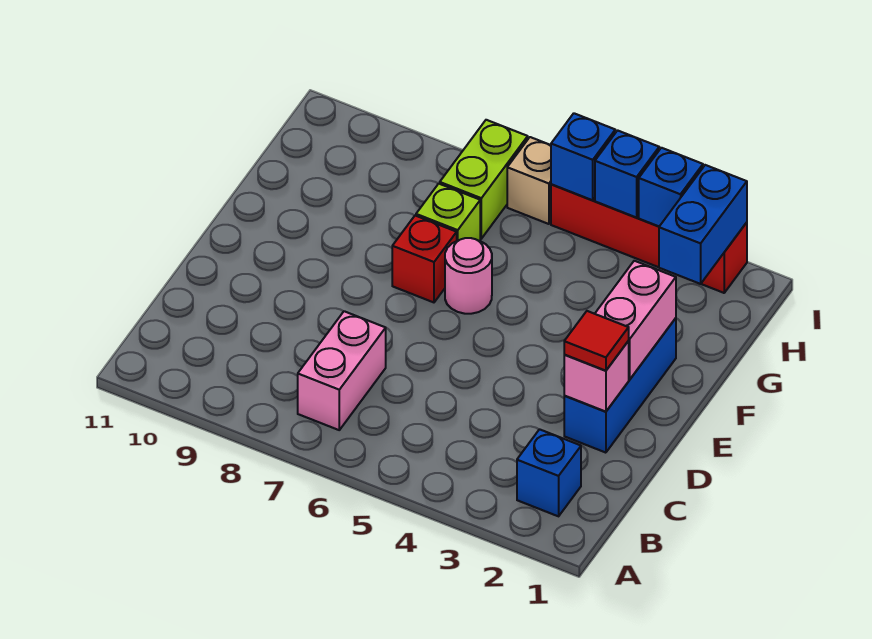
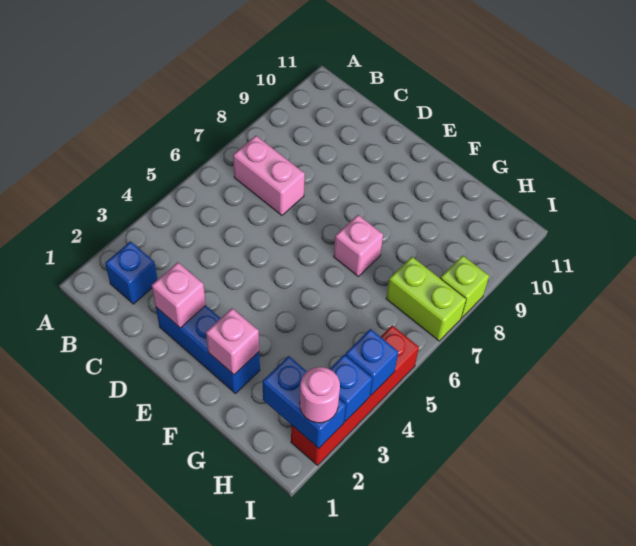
red 1x1 tile [564,311,629,371] -> none
pink 1x2 brick [595,261,676,380] -> pink 1x1 brick [206,308,259,375]
pink 1x1 round brick [445,238,492,314] -> pink 1x1 round brick moved to [300,367,340,423]
red 1x1 brick [392,216,457,302] -> pink 1x1 brick [334,215,383,276]
lime 1x1 brick [416,184,480,241] -> lime 1x1 brick moved to [440,255,489,318]
blue 1x1 brick [551,113,615,200] -> none
tan 1x1 brick [507,137,551,224] -> none

